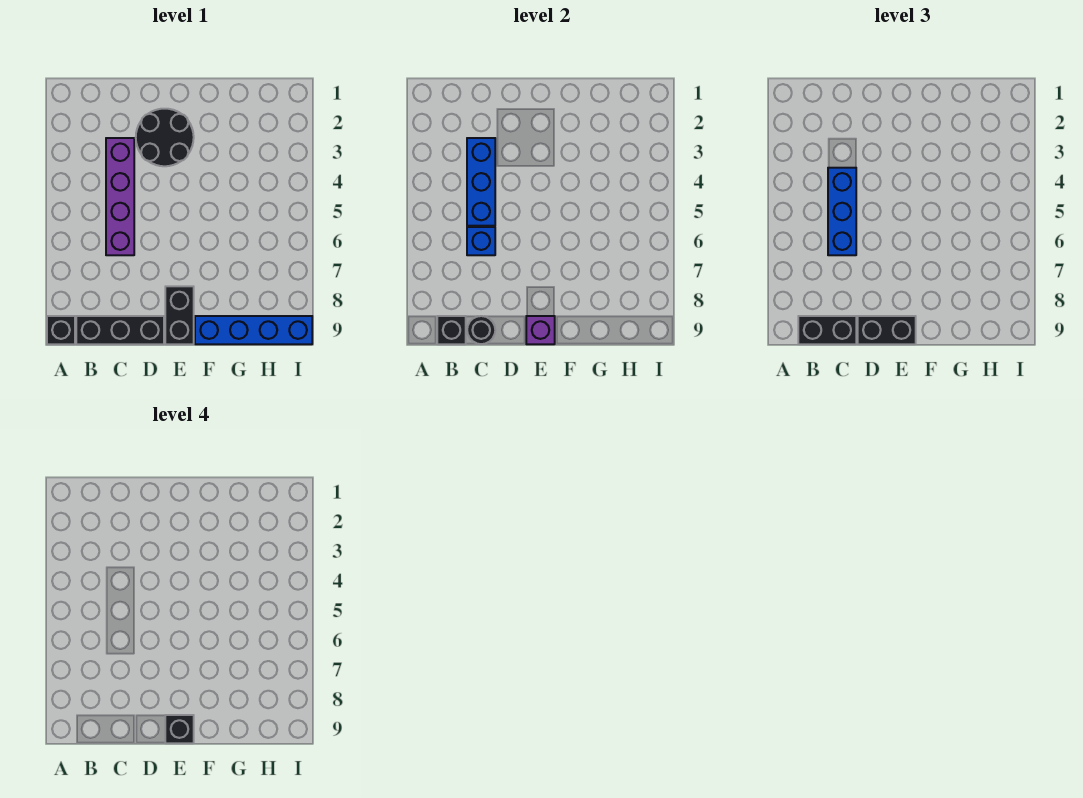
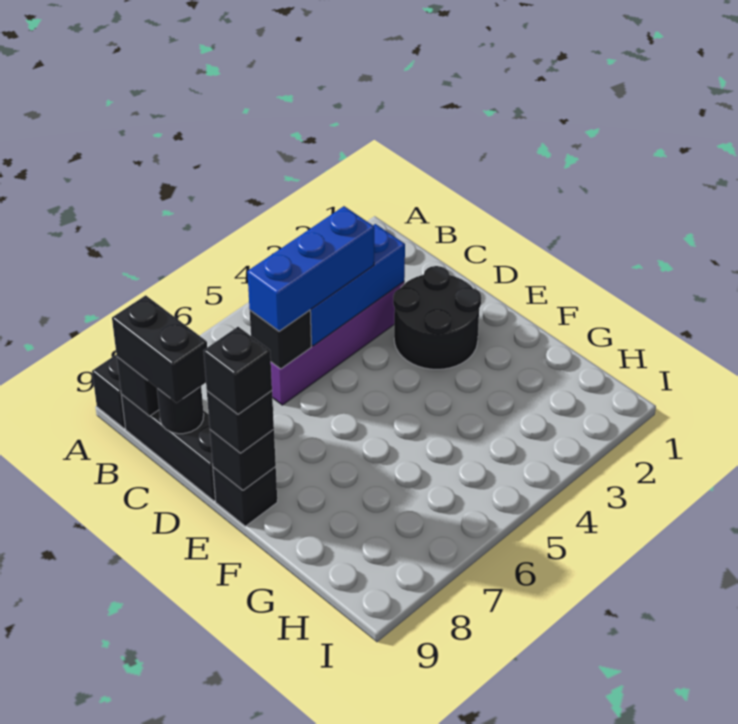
blue 1x1 brick [467,227,495,255] -> black 1x1 brick [250,310,311,369]
black 1x2 brick [858,316,916,344] -> black 1x1 brick [207,391,274,453]
black 1x2 brick [165,286,194,344] -> black 1x1 brick [213,467,277,526]
purple 1x1 brick [526,316,555,344] -> black 1x1 brick [210,429,276,490]
blue 1x4 brick [195,316,312,344] -> none

